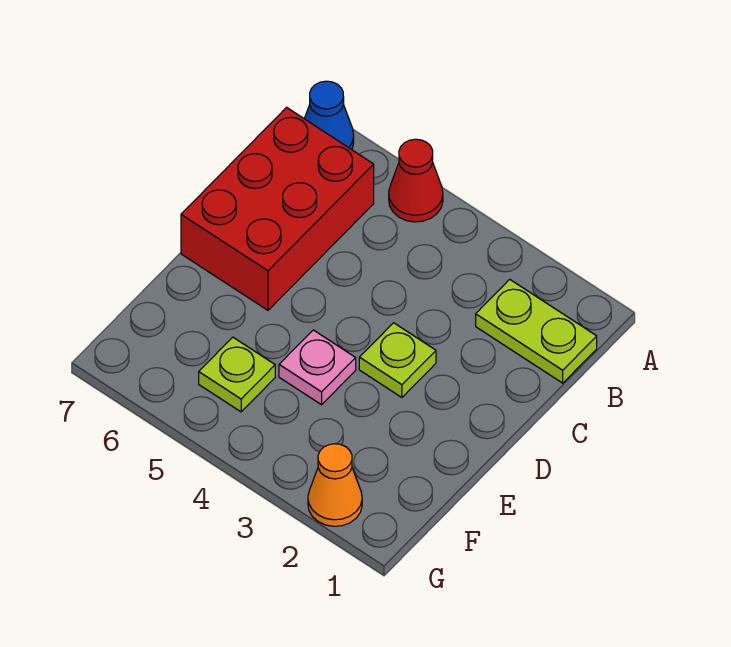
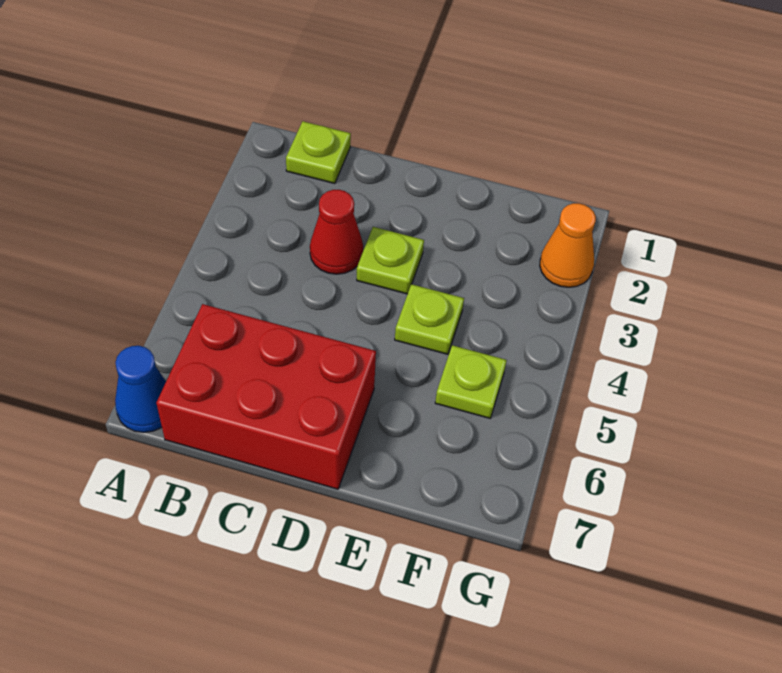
red 1x1 cone [389,139,443,222] -> red 1x1 cone moved to [310,190,363,274]
lime 1x2 plate [476,279,597,383] -> lime 1x1 plate [286,121,351,184]
pink 1x1 plate [279,330,356,405] -> lime 1x1 plate [395,284,464,354]

